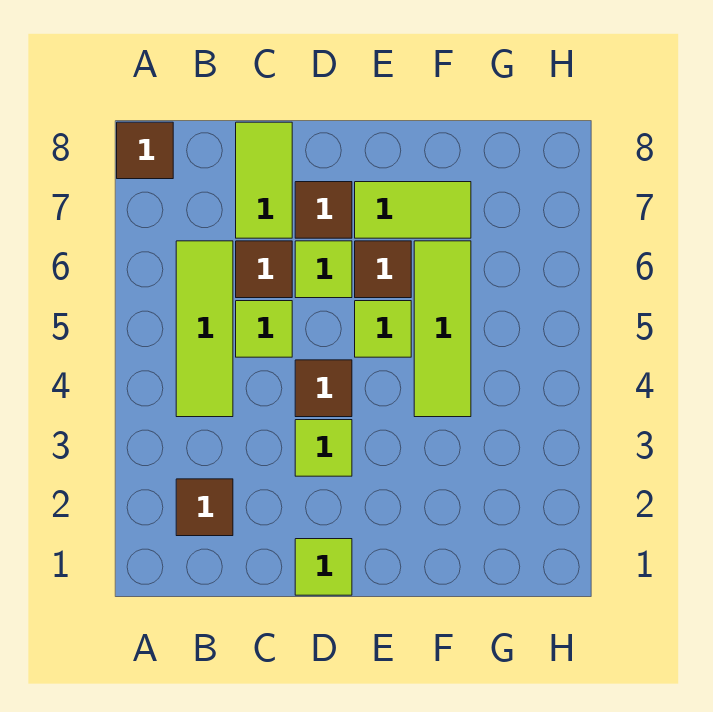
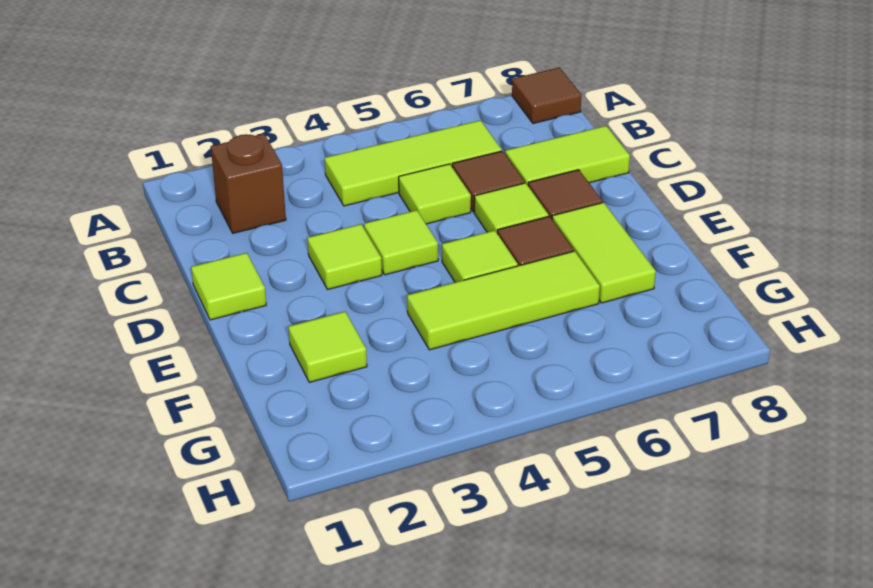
brown 1x1 tile [176,479,233,536] -> brown 1x1 brick [211,134,286,233]
brown 1x1 tile [295,360,352,417] -> lime 1x1 tile [364,210,438,275]
none -> lime 1x1 tile [288,312,367,382]

